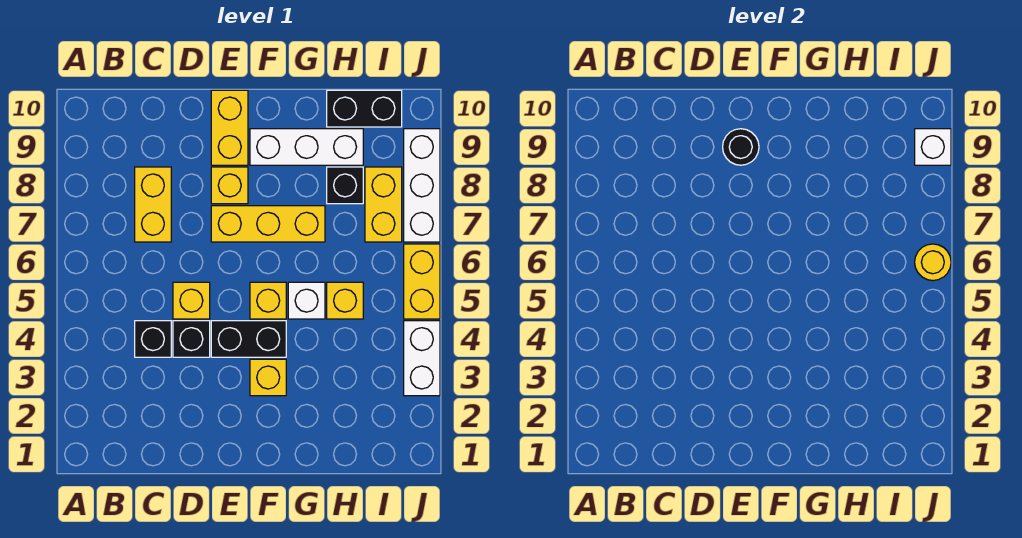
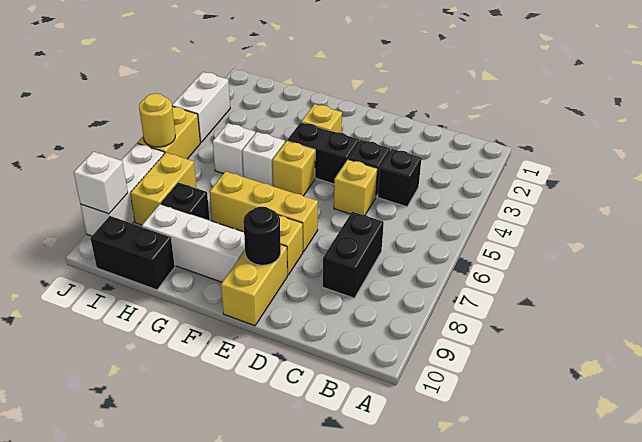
yellow 1x2 brick [135,167,171,242] -> black 1x2 brick [323,212,384,298]
yellow 1x1 brick [327,282,363,319] -> white 1x1 brick [213,123,255,177]

